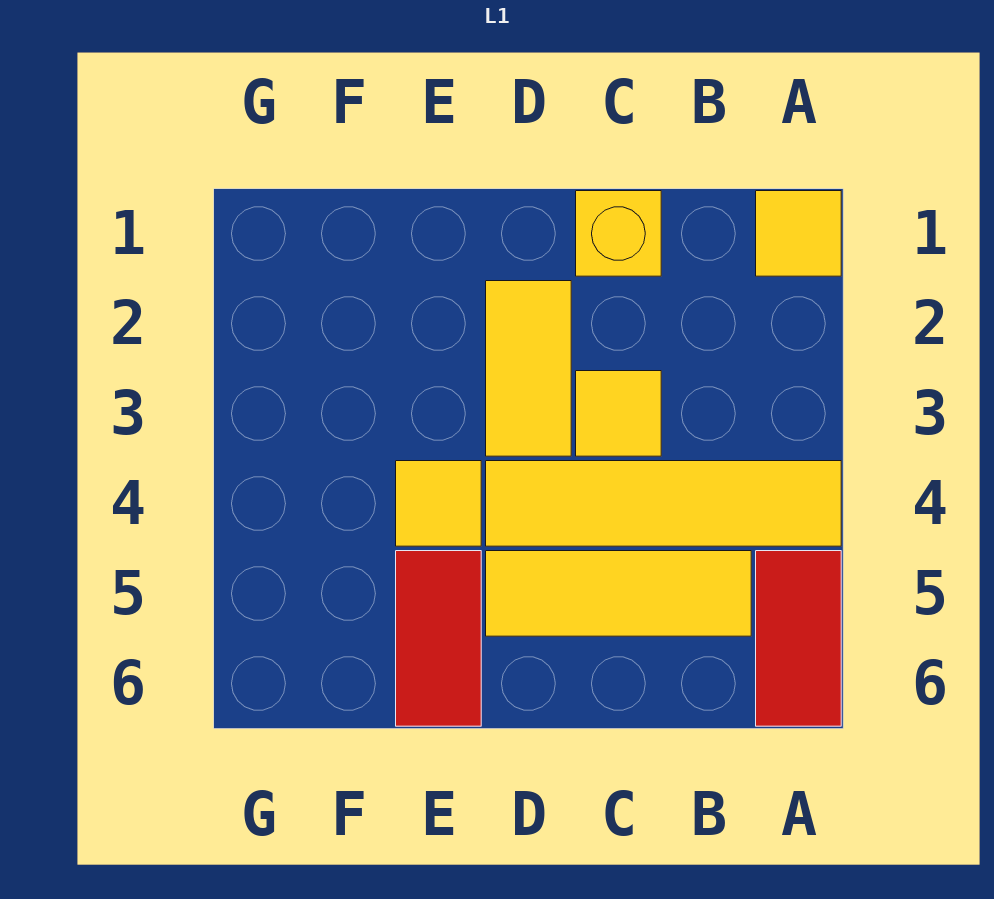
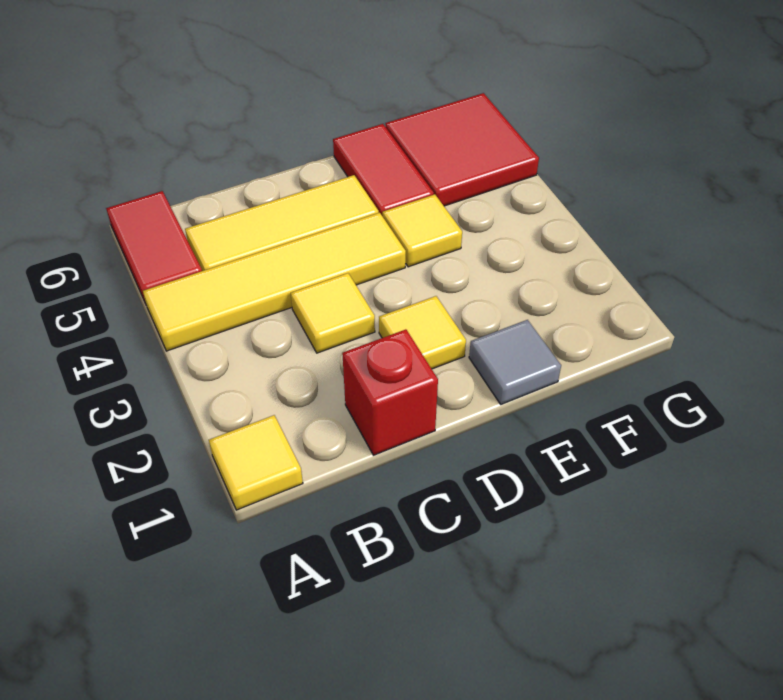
yellow 1x1 brick [576,191,661,276] -> red 1x1 brick [342,329,438,455]
yellow 1x2 tile [486,281,571,456] -> yellow 1x1 tile [379,296,466,369]
none -> grey 1x1 tile [469,320,561,404]
none -> red 2x2 tile [385,93,539,206]

